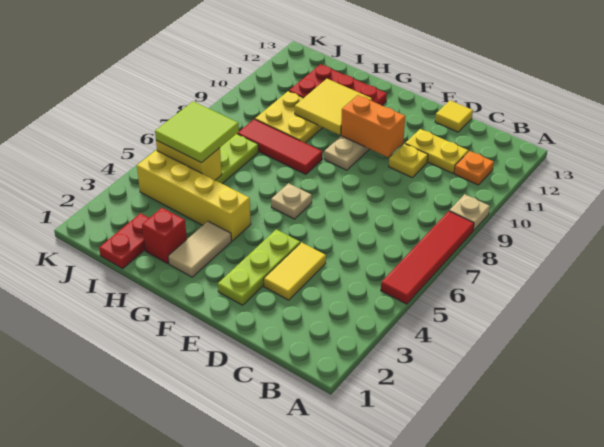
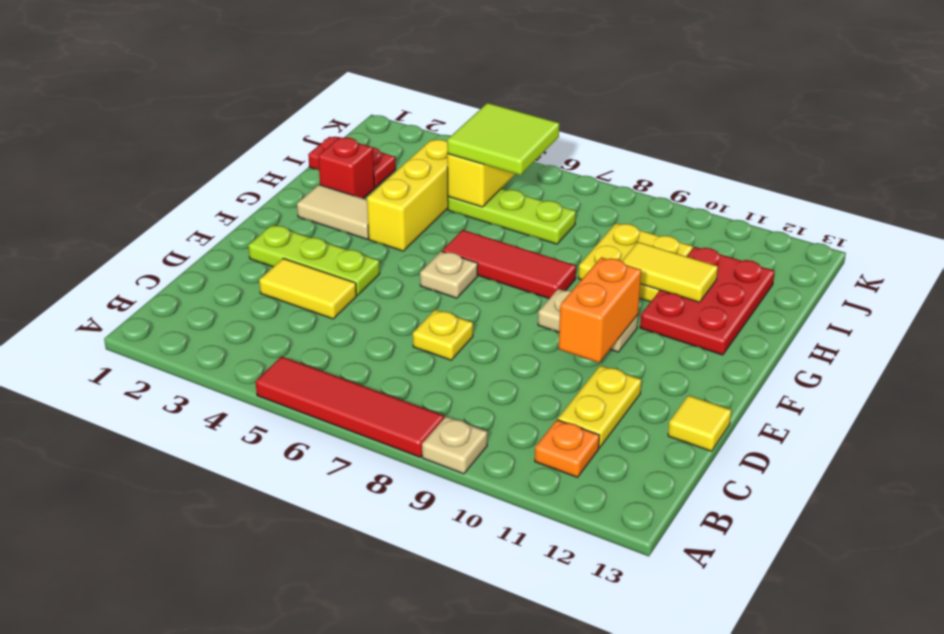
yellow 1x1 plate [389,144,428,177] -> yellow 1x1 plate moved to [413,310,473,360]
yellow 1x4 brick [137,150,251,241] -> yellow 1x3 brick [367,140,448,251]
red 1x3 tile [237,119,322,174] -> red 1x3 tile turned to [442,230,576,299]
yellow 2x2 tile [295,79,372,135] -> yellow 1x2 tile [622,242,718,302]

